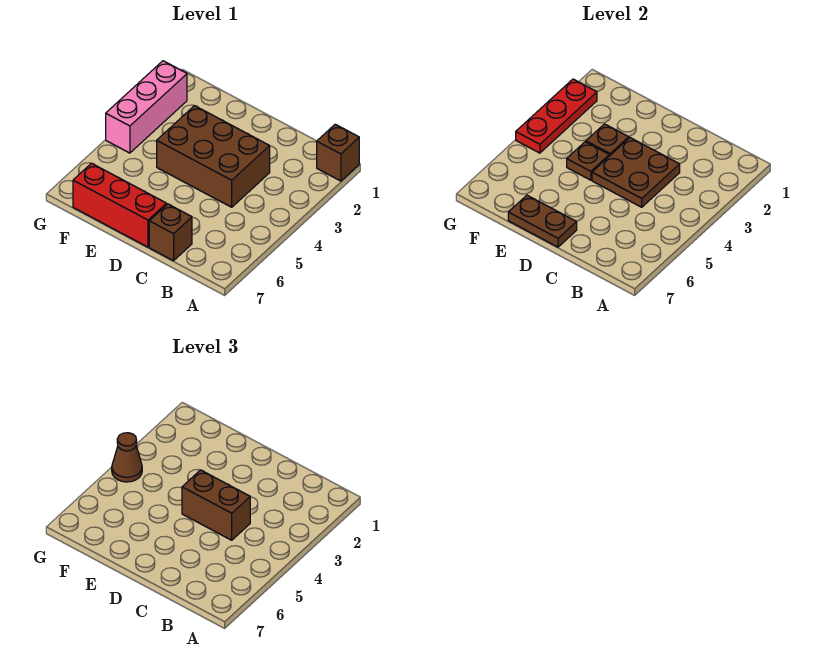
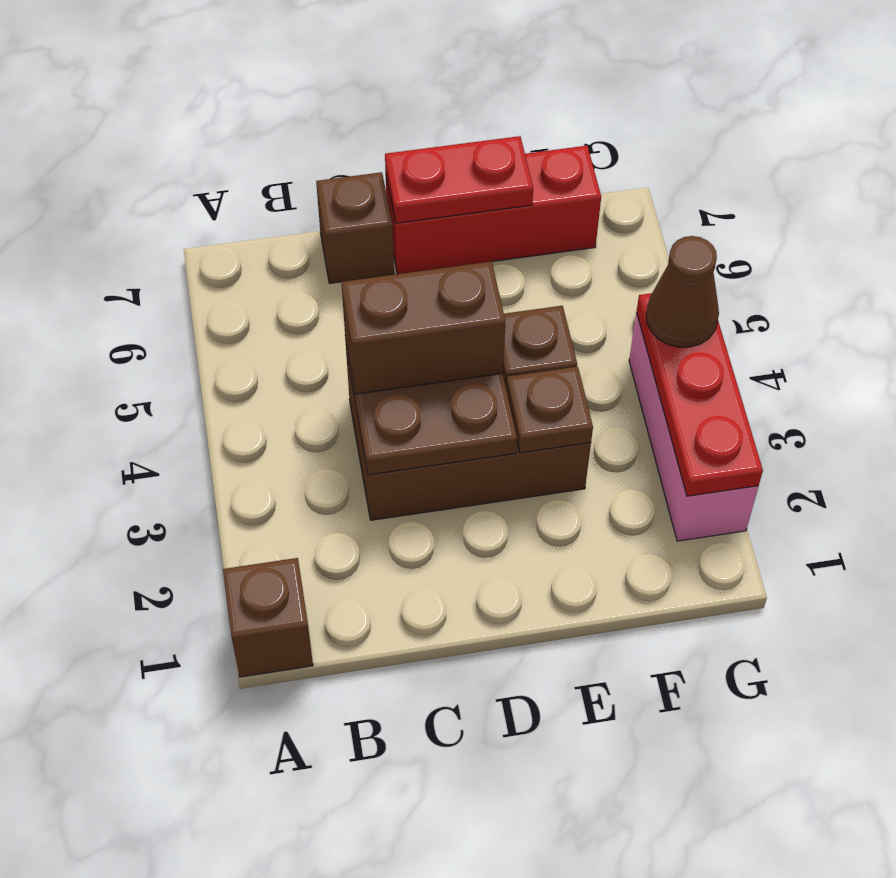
brown 1x2 plate [508,195,577,247] -> red 1x2 plate [385,136,533,223]

